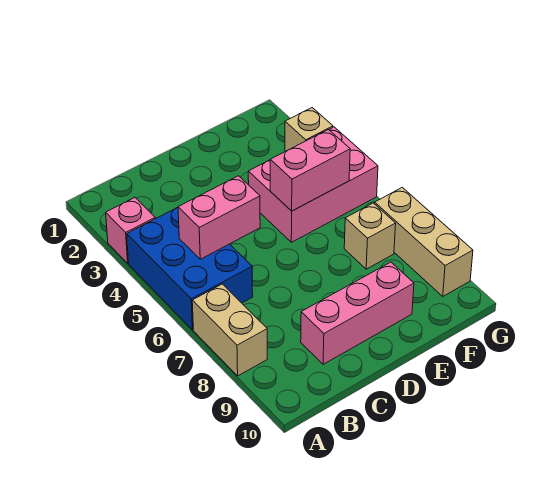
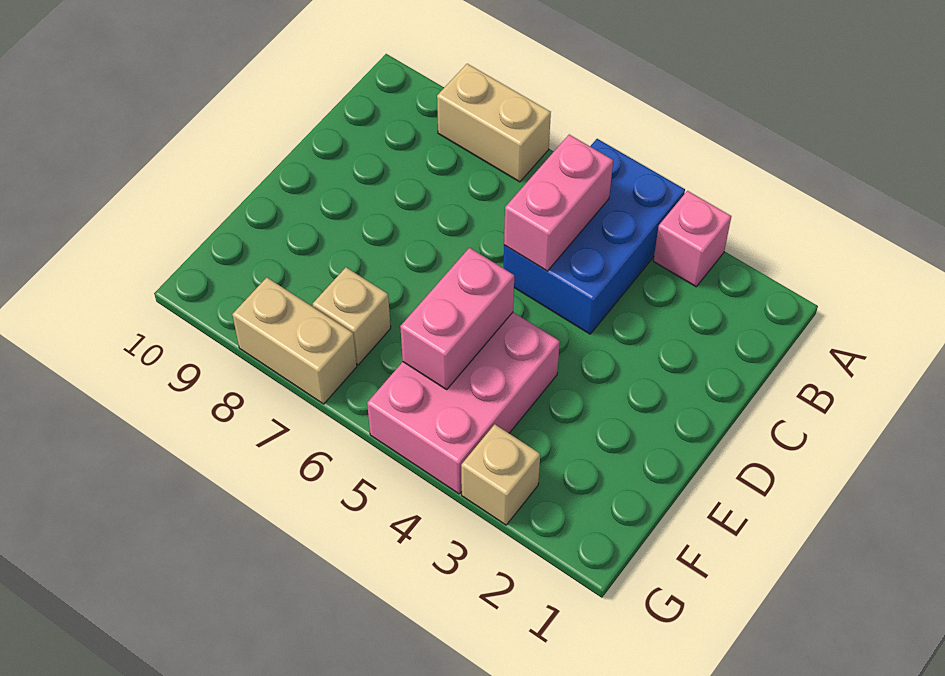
blue 2x3 brick [127,208,253,330] -> blue 2x3 brick turned to [504,139,685,334]
pink 1x3 brick [301,262,414,364] -> none
tan 1x3 brick [375,187,473,296] -> tan 1x2 brick [232,278,357,404]

